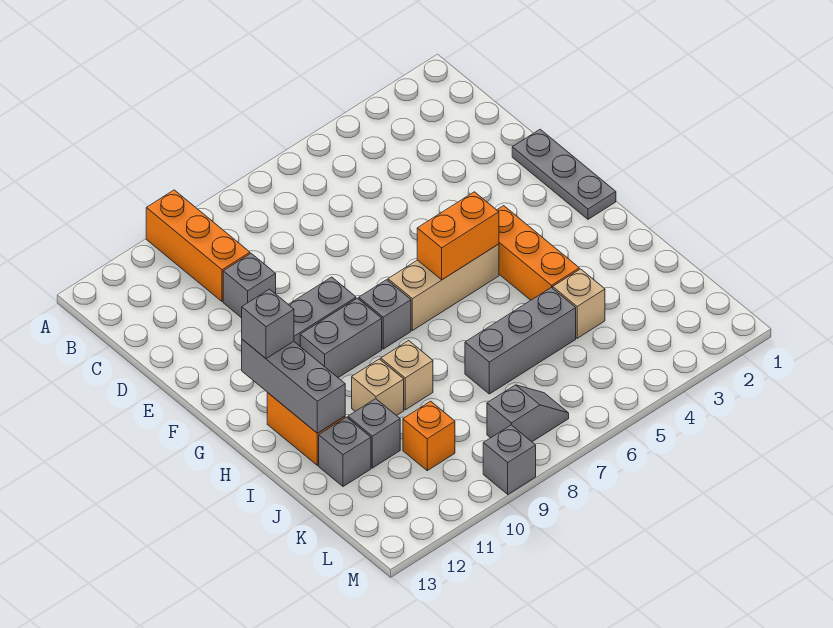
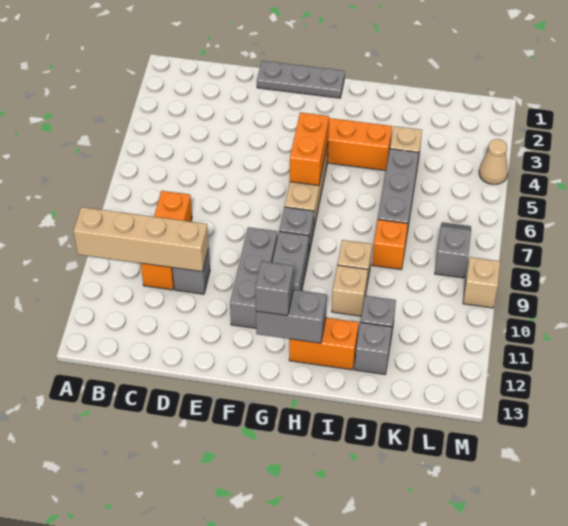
orange 1x3 brick [146,190,250,302] -> orange 1x3 brick turned to [141,191,192,290]
none -> tan 1x4 brick [73,207,209,272]
grey 1x3 brick [242,339,345,433] -> grey 1x2 brick [256,290,327,343]
orange 1x1 brick [403,401,455,471] -> orange 1x1 brick moved to [372,219,408,270]
none -> tan 1x1 cone [479,139,508,184]
grey 1x1 brick [483,425,536,494] -> tan 1x1 brick [463,257,500,308]

